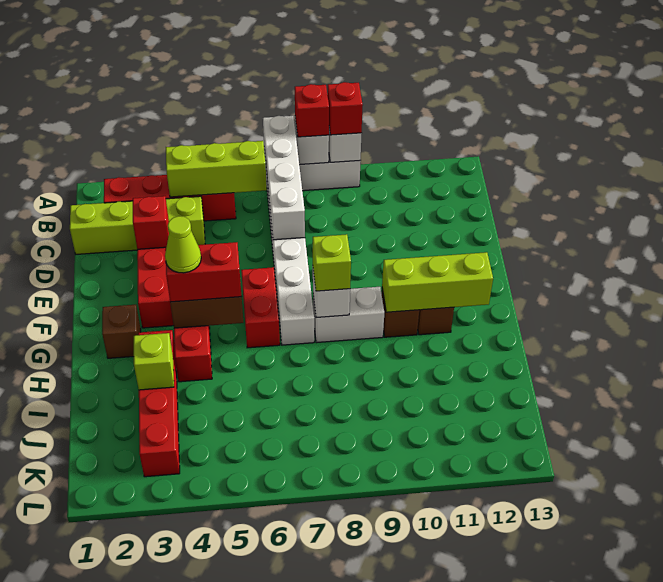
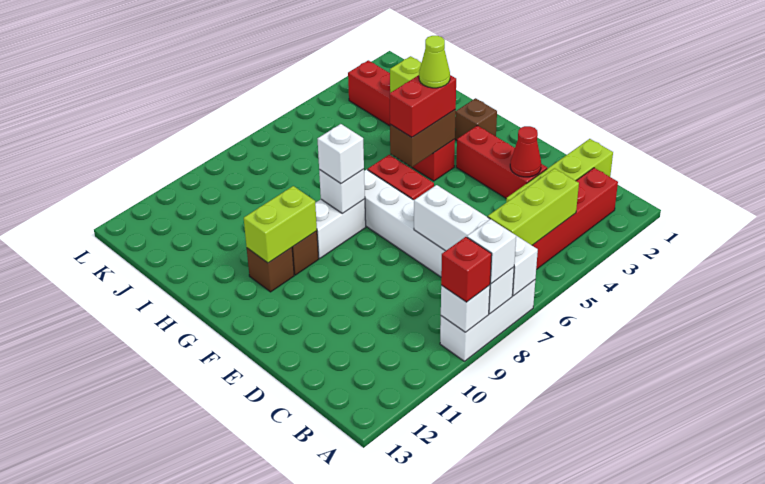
red 1x1 brick [295,84,329,137] -> white 1x1 brick [467,219,516,284]
red 1x1 brick [133,196,169,249] -> red 1x1 cone [510,126,541,177]
lime 1x1 brick [313,234,351,291] -> white 1x1 brick [318,124,364,184]
lime 1x3 brick [382,252,493,312] -> lime 1x2 brick [244,186,317,263]

